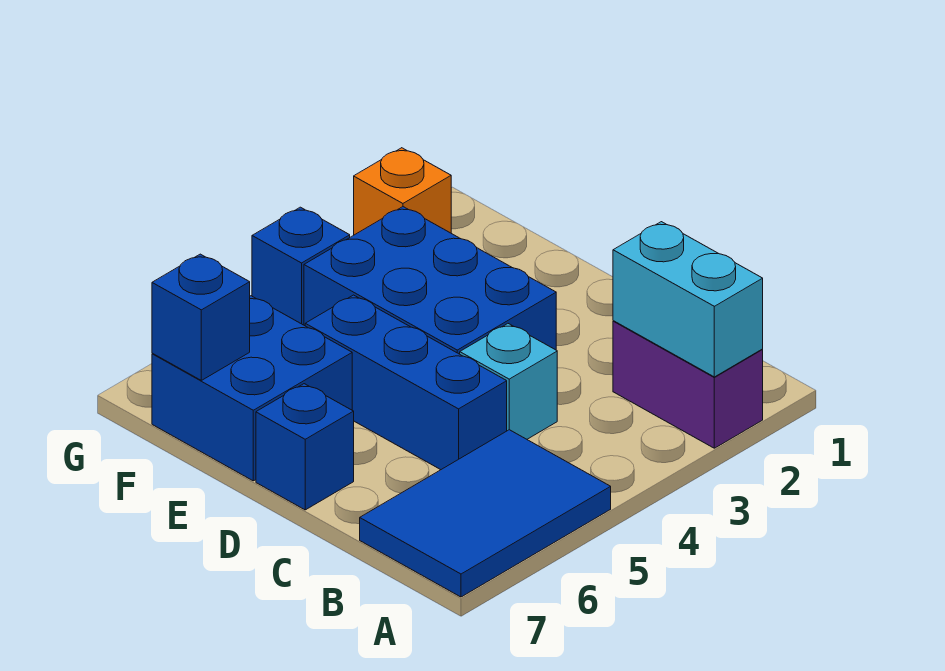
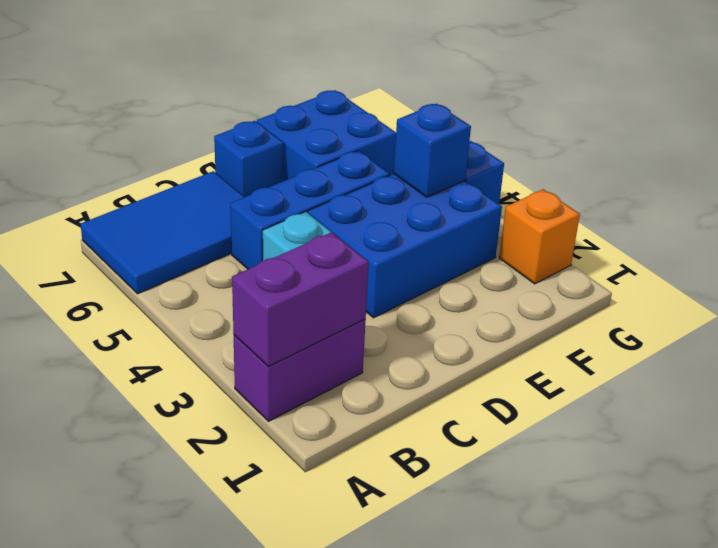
cyan 1x2 brick [613,222,763,377] -> purple 1x2 brick [232,232,369,366]
blue 2x3 tile [360,430,611,597] -> blue 2x3 tile turned to [81,171,244,294]
blue 1x1 brick [152,254,250,380] -> blue 1x1 brick moved to [394,104,471,197]

